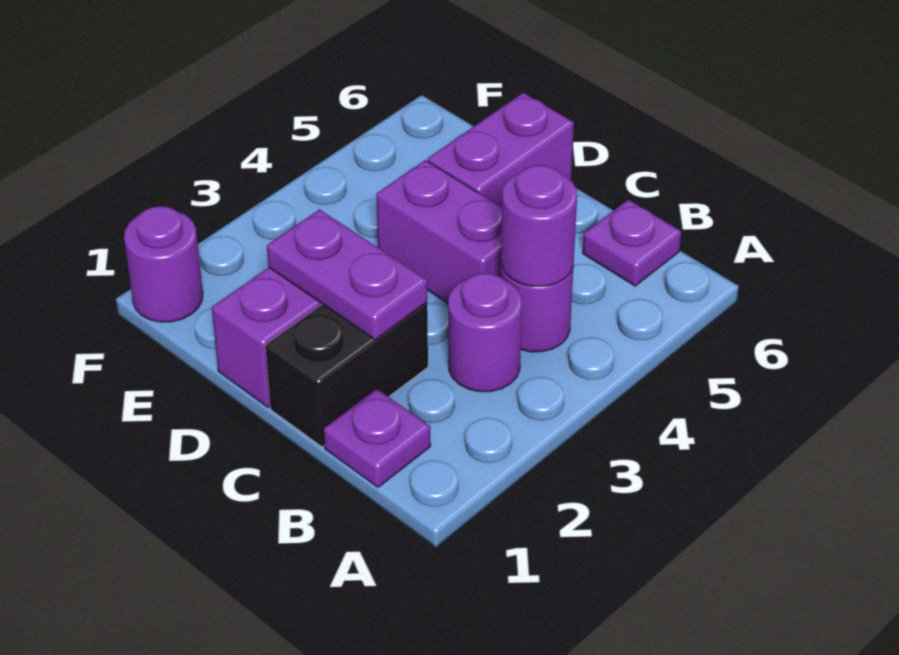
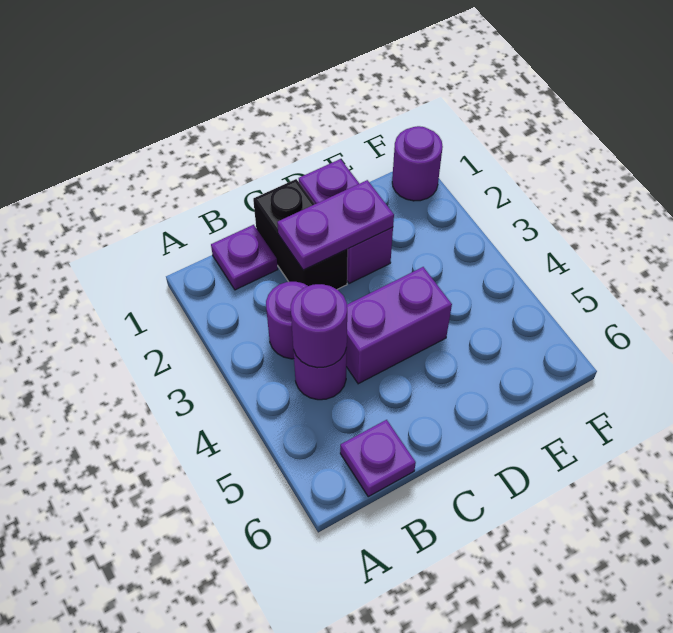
purple 1x2 brick [428,93,574,207] -> none

